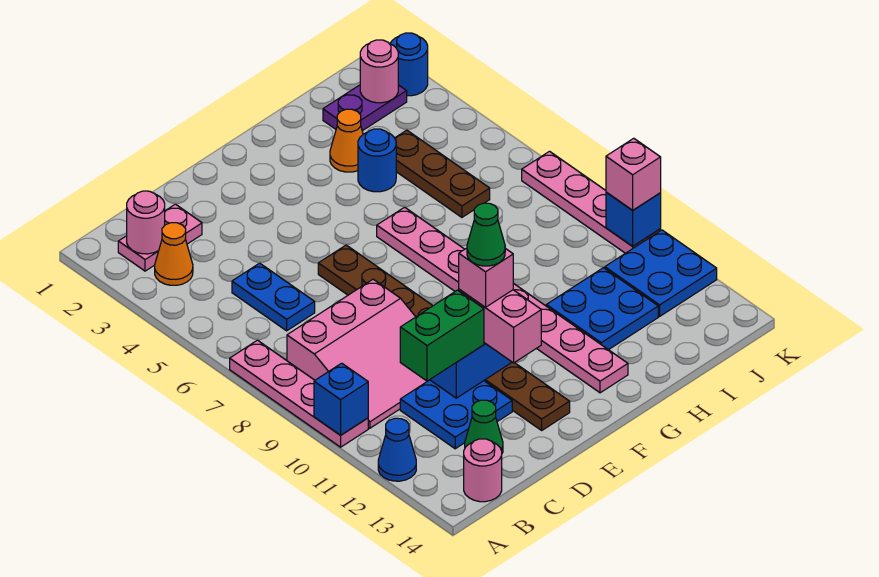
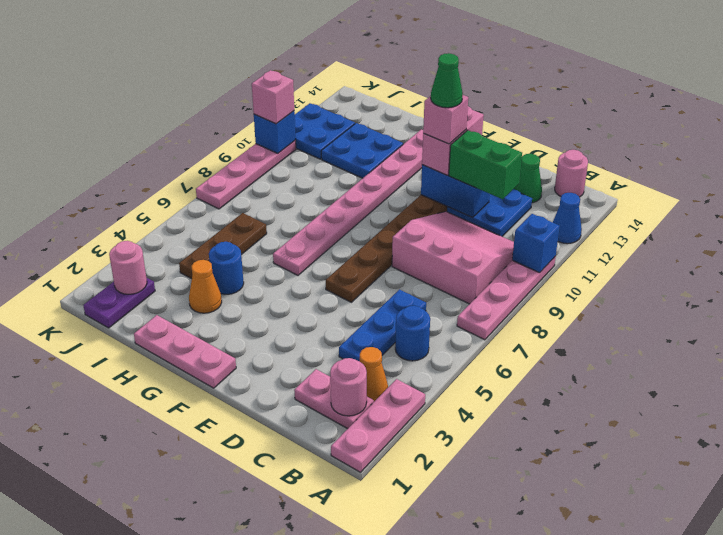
none -> pink 1x3 plate [331,379,425,472]
blue 1x2 plate [232,263,315,331] -> blue 1x3 plate [339,290,426,361]
none -> pink 1x3 plate [134,315,236,388]
purple 1x2 plate [323,85,407,131] -> purple 1x2 plate turned to [83,278,155,328]
blue 1x1 round brick [390,33,428,96] -> blue 1x1 round brick moved to [395,306,430,361]

